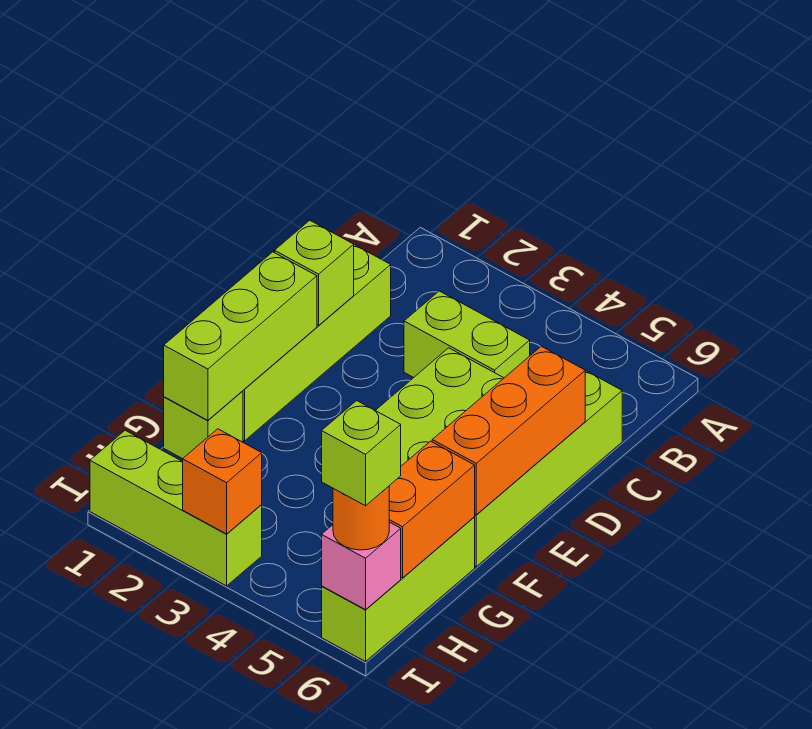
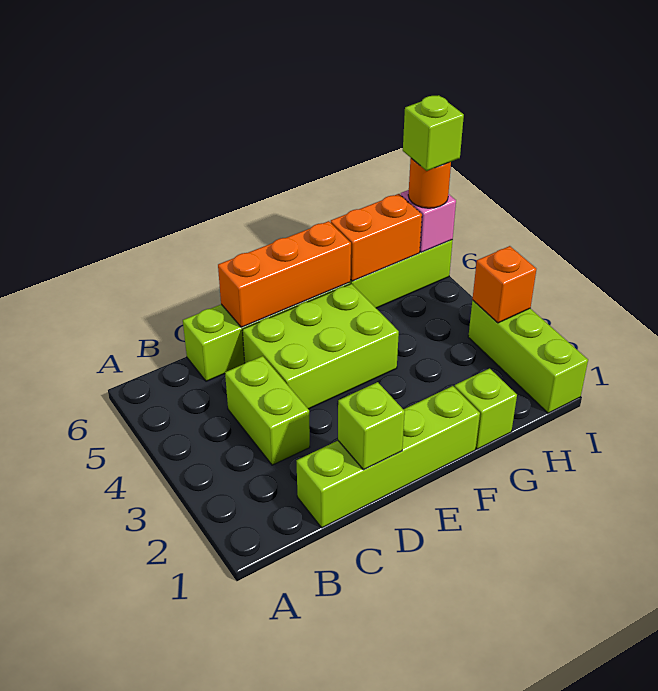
lime 1x3 brick [164,252,317,420] -> none

